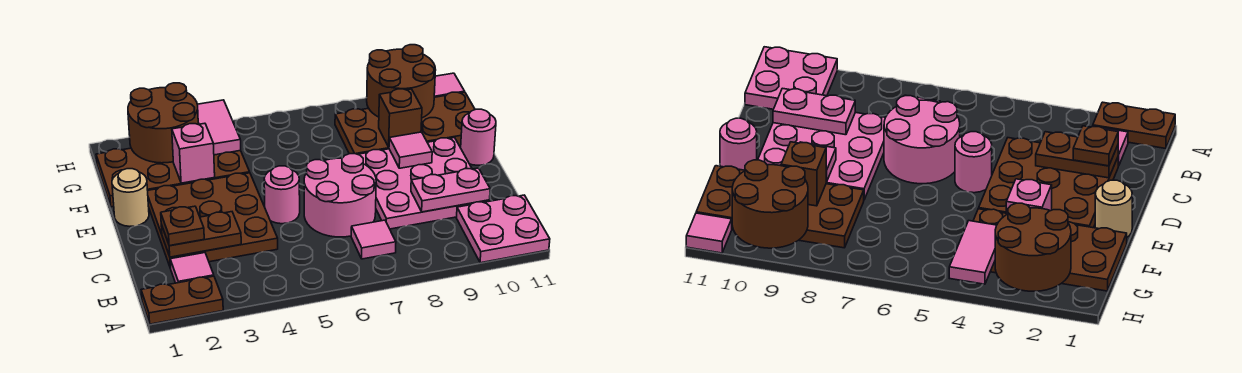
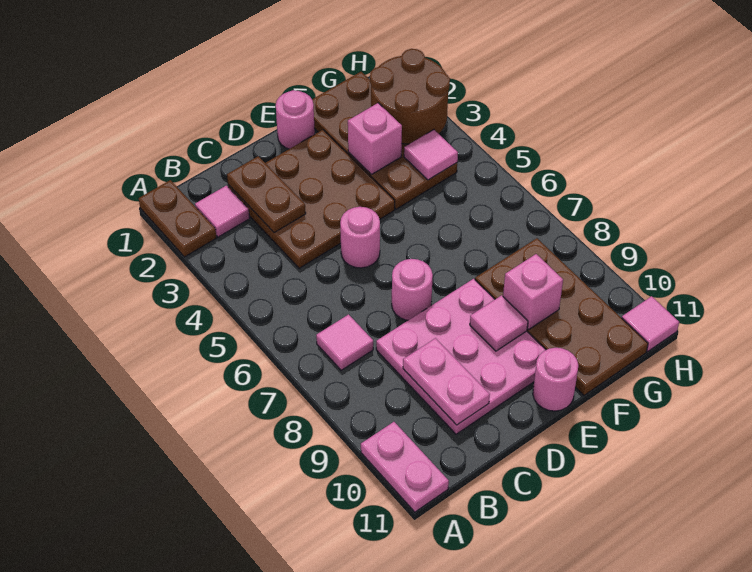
pink 2x2 plate [457,195,550,263] -> pink 1x2 plate [361,422,449,512]
brown 1x1 plate [161,206,204,246] -> none
pink 2x2 round brick [304,154,376,237] -> pink 1x1 round brick [392,259,433,320]
tan 1x1 round brick [112,169,149,226] -> pink 1x1 round brick [276,90,315,149]
brown 1x1 brick [379,89,422,147] -> pink 1x1 brick [503,254,563,330]
pink 1x2 tile [197,100,241,155] -> pink 1x1 tile [404,130,458,180]
brown 2x2 round brick [367,45,436,118] -> none

